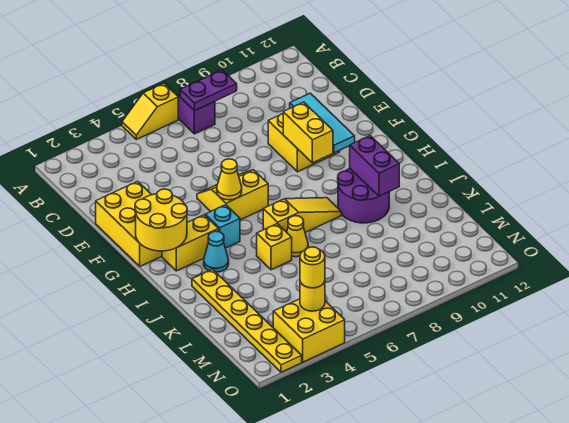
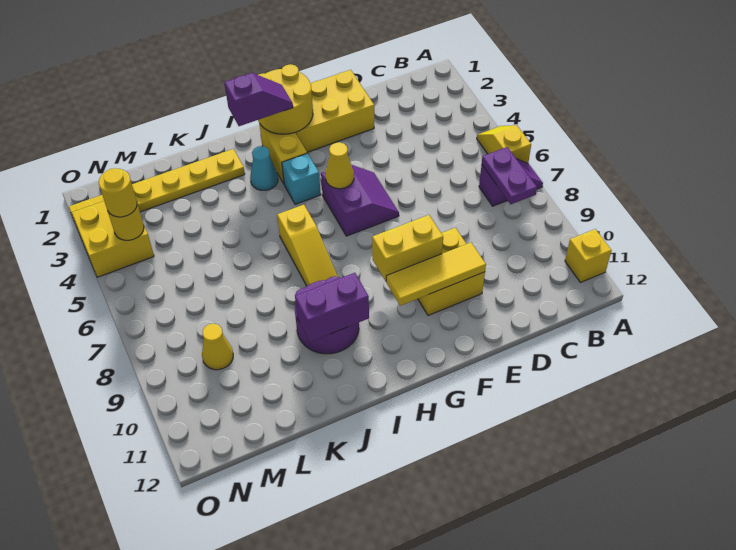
cyan 1x3 tile [290,93,355,153] -> yellow 1x3 tile [386,243,486,306]
yellow 2x2 slope [197,170,268,220] -> purple 2x2 slope [321,165,399,236]
none -> purple 1x2 slope [224,73,293,126]
yellow 1x1 brick [257,224,292,270] -> yellow 1x1 brick moved to [565,229,612,283]
yellow 1x1 cone [287,216,308,257] -> yellow 1x1 cone moved to [202,324,233,370]

